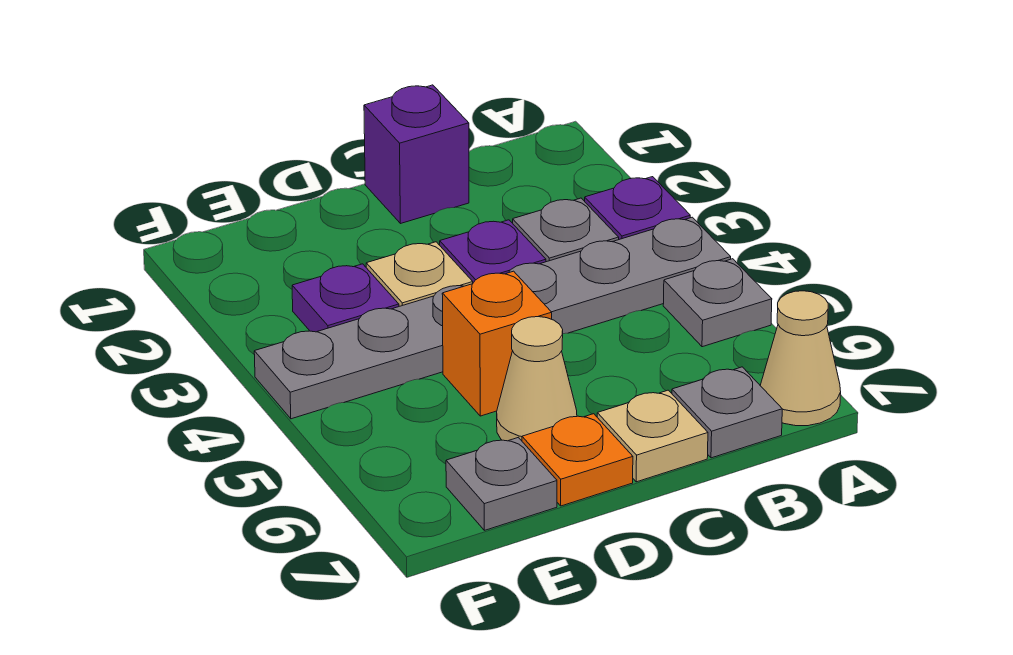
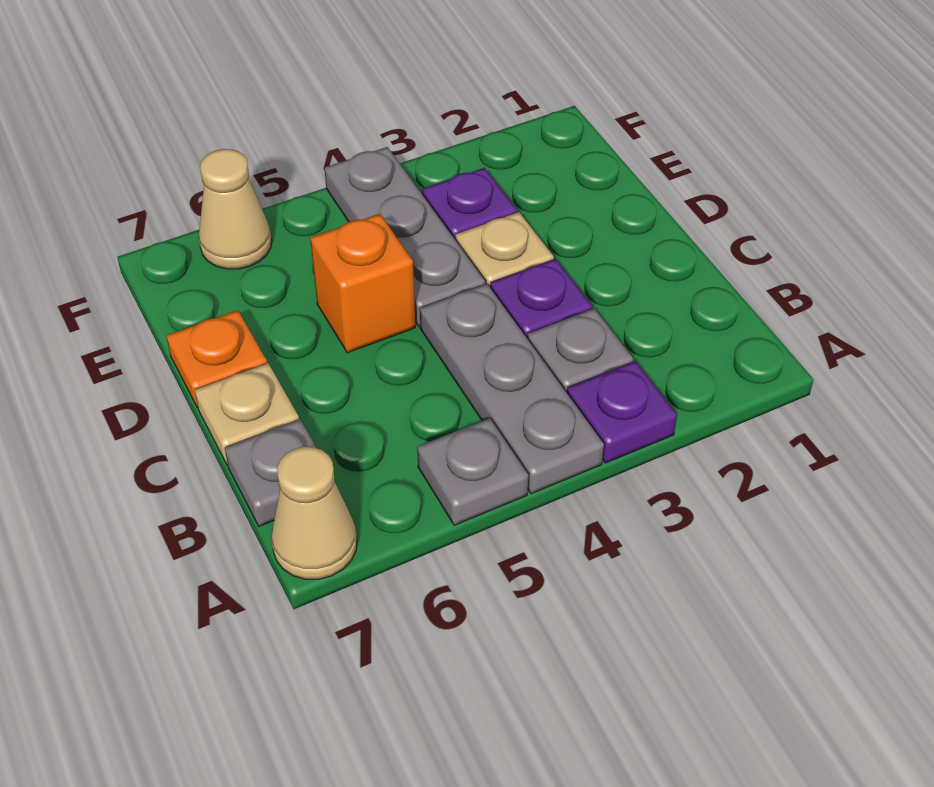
purple 1x1 brick [364,85,469,224] -> none
tan 1x1 cone [497,317,577,441] -> tan 1x1 cone moved to [199,149,272,269]
grey 1x1 plate [446,437,557,530] -> none

